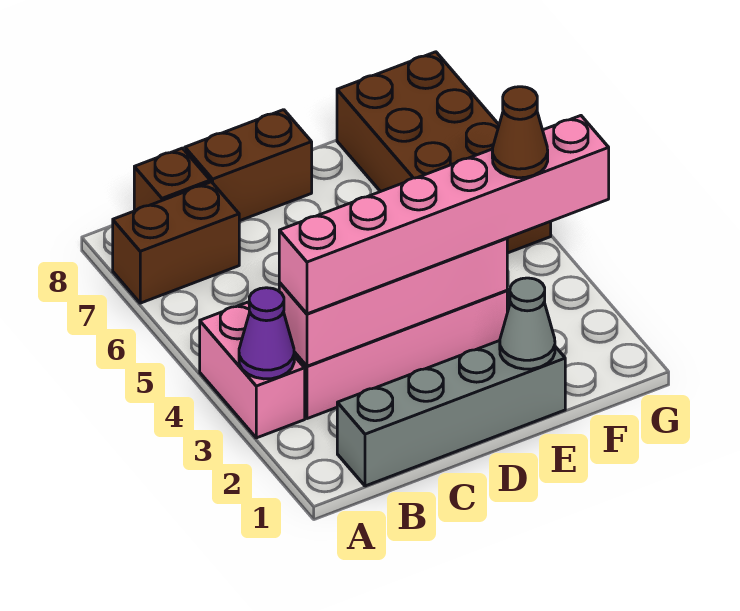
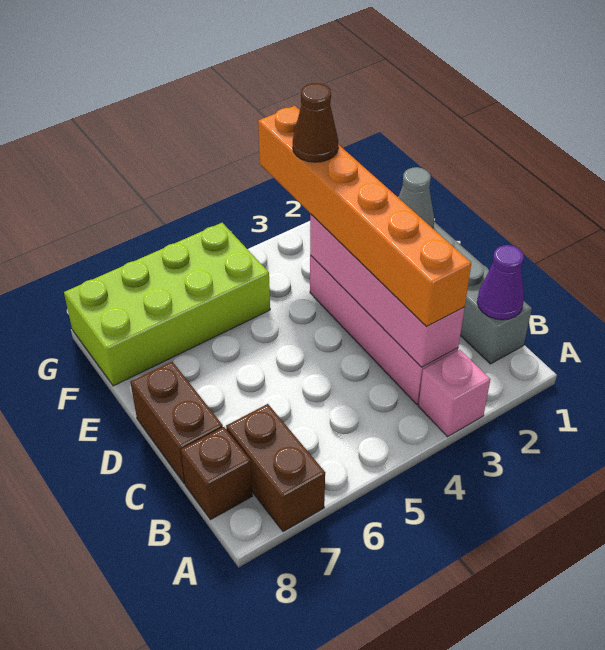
pink 1x2 brick [200,302,305,438] -> pink 1x1 brick [419,350,490,437]
purple 1x1 cone [239,288,294,379] -> purple 1x1 cone moved to [477,245,524,320]
pink 1x6 brick [279,116,609,314] -> orange 1x6 brick [258,106,471,326]
brown 2x4 brick [337,52,551,253] -> lime 2x4 brick [64,223,270,386]

